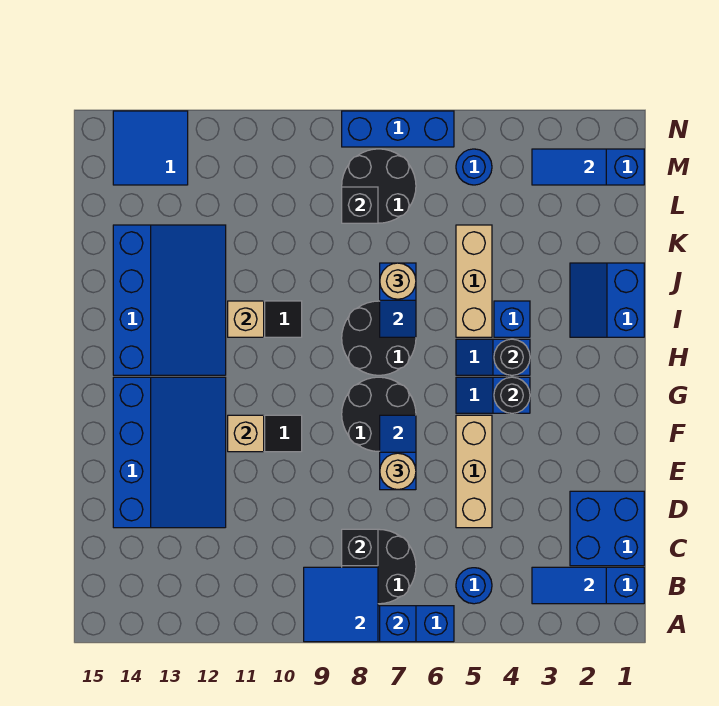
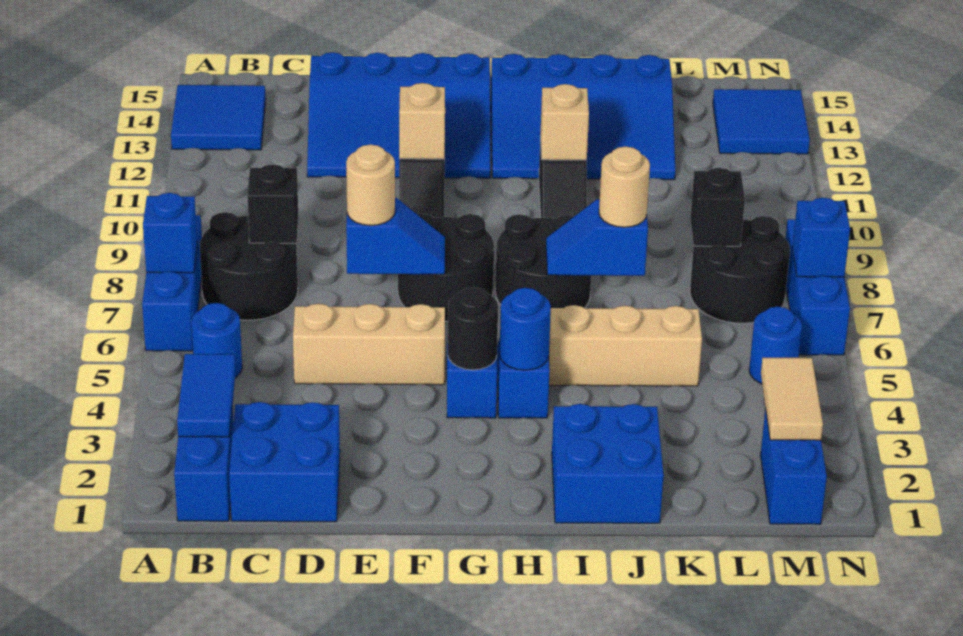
blue 2x2 tile [304,567,378,642] -> blue 2x2 tile moved to [171,85,266,150]
black 1x1 round brick [494,339,530,375] -> blue 1x1 round brick [499,288,551,370]
blue 2x2 slope [570,263,644,337] -> blue 2x2 brick [552,404,664,523]
blue 1x1 brick [494,301,530,337] -> blue 1x1 brick moved to [792,198,850,277]
blue 1x2 tile [532,149,606,185] -> tan 1x2 tile [761,358,823,440]

